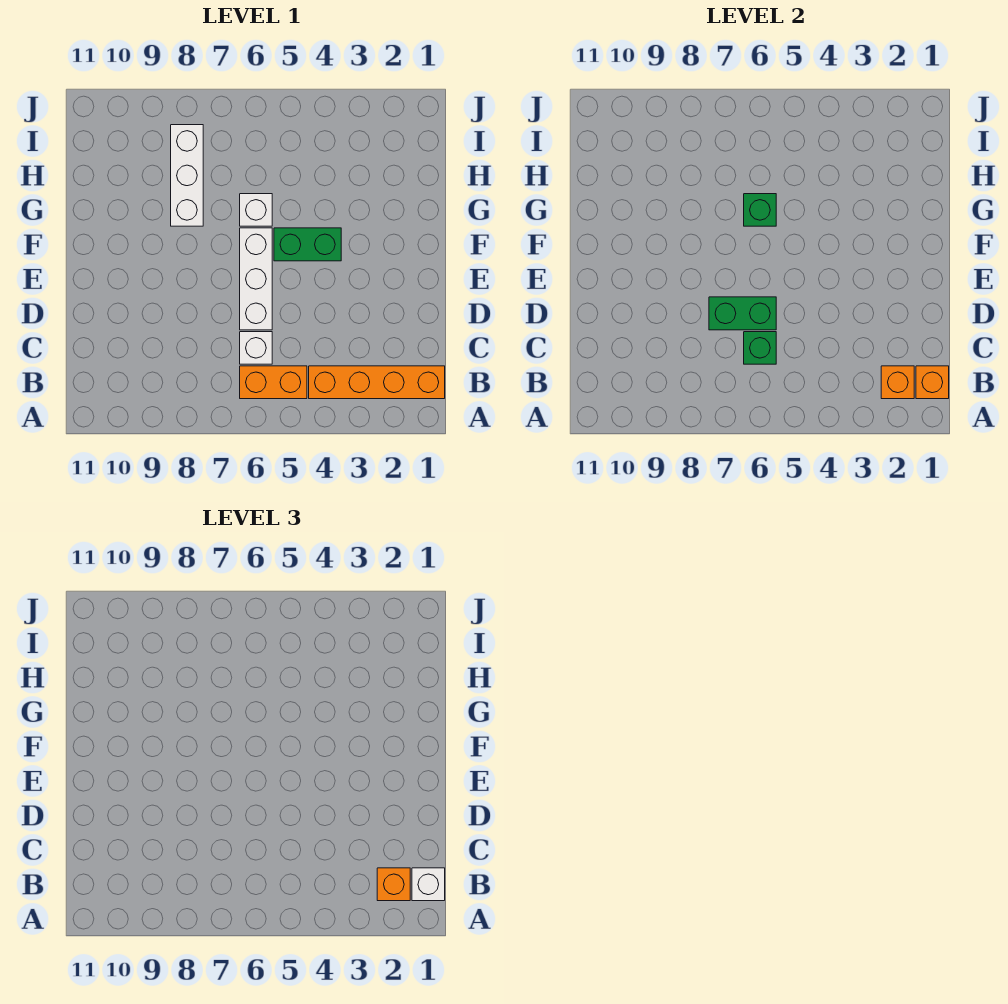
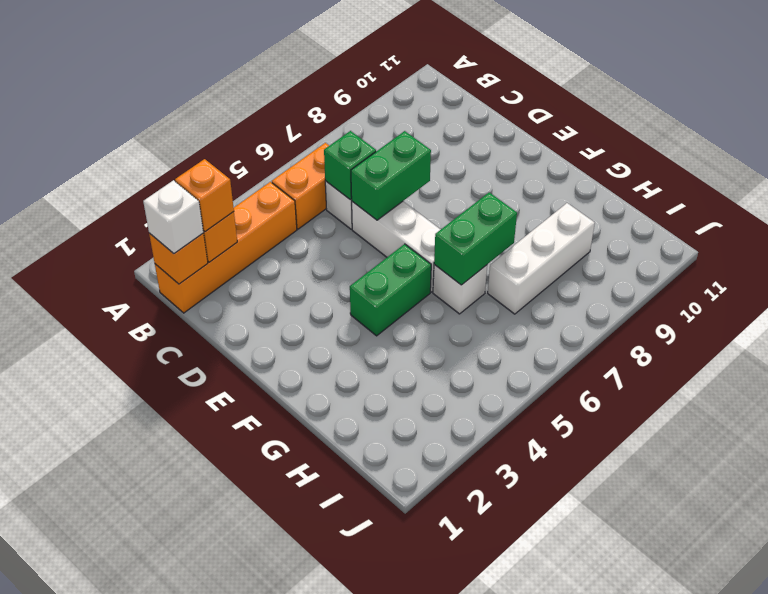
green 1x1 brick [744,194,776,226] -> green 1x2 brick [434,192,517,285]
white 1x3 brick [171,125,203,226] -> white 1x3 brick turned to [488,203,595,314]

